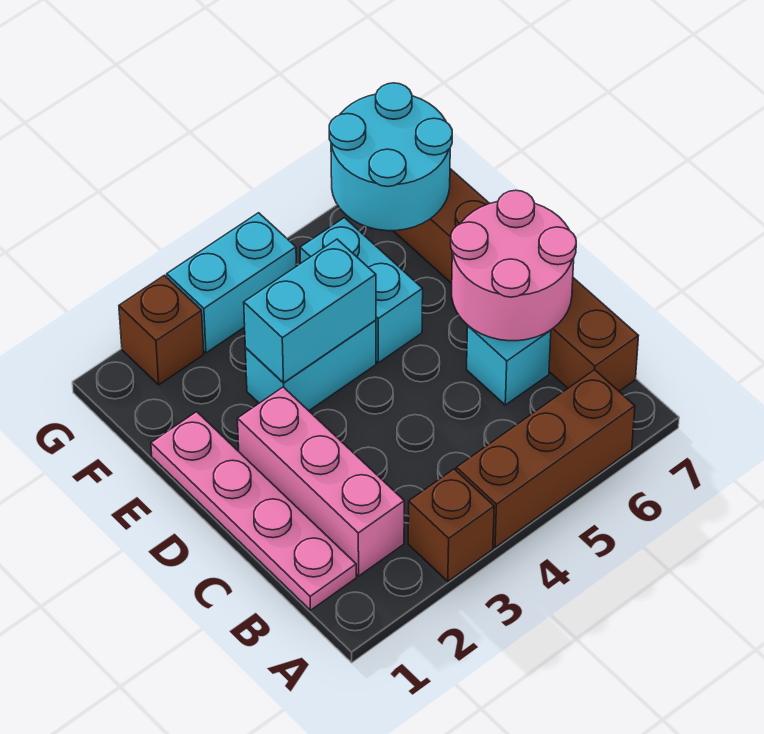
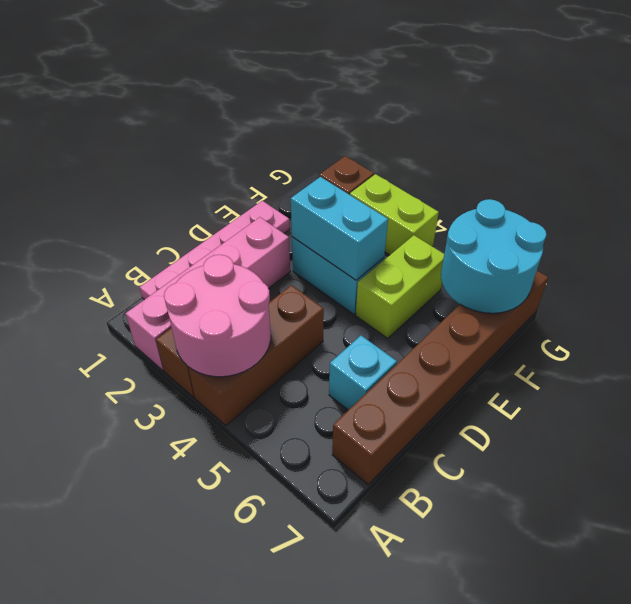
brown 1x3 brick [456,370,635,547] -> brown 1x3 brick turned to [188,285,324,426]
pink 1x3 brick [237,387,404,576] -> pink 1x4 brick [126,217,290,371]
pink 2x2 round brick [451,190,576,341] -> pink 2x2 round brick moved to [164,255,271,377]
cyan 1x2 brick [300,218,423,363] -> lime 1x2 brick [356,235,444,338]
cyan 1x2 brick [167,213,296,353] -> lime 1x2 brick [350,174,439,255]

